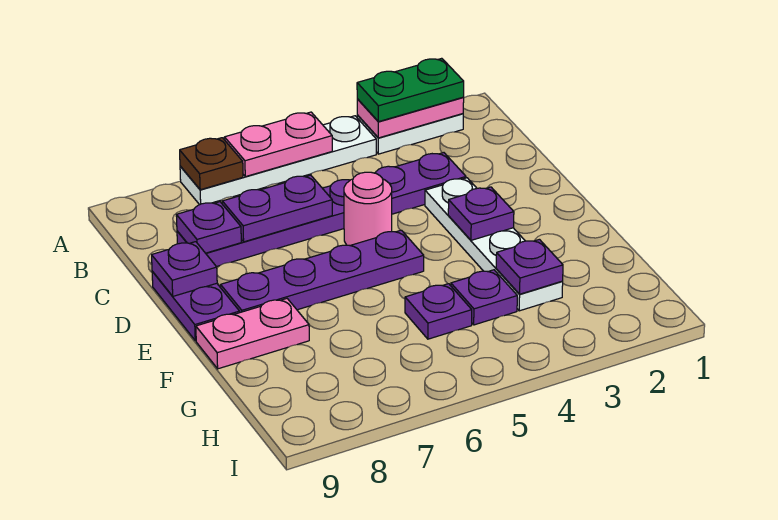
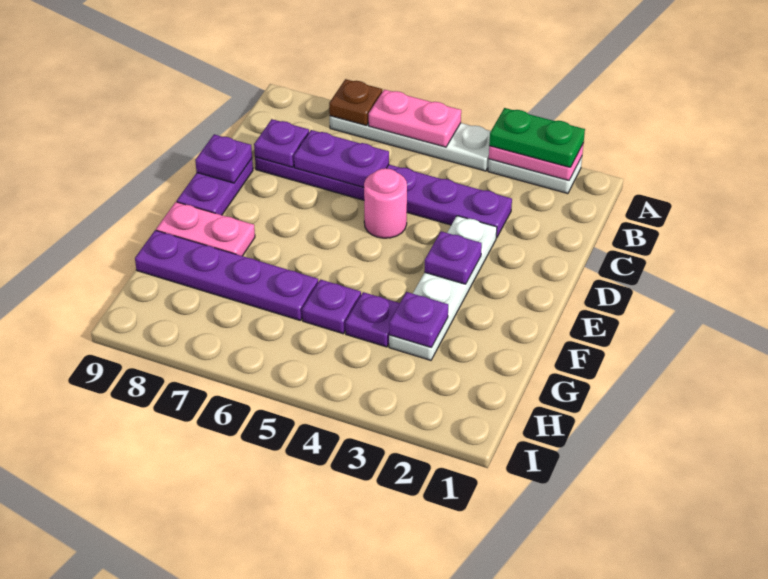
purple 1x4 plate [221,230,424,312] -> purple 1x4 plate moved to [135,230,318,321]

